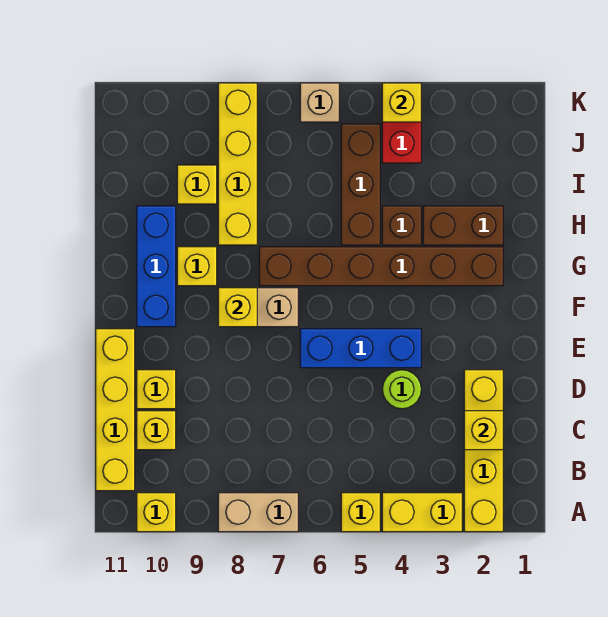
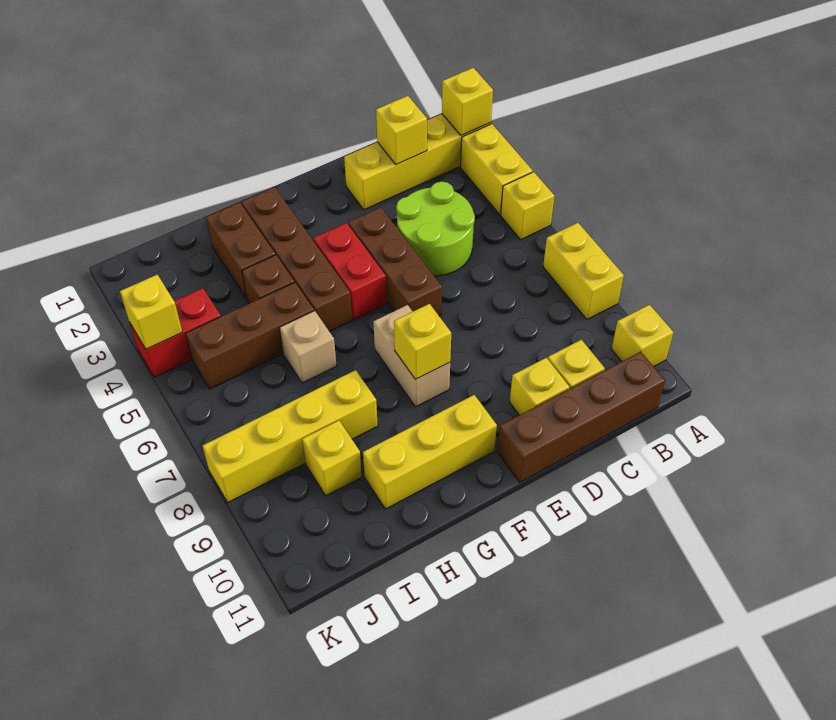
tan 1x2 brick [218,493,298,532] -> yellow 1x2 brick [543,223,624,319]
yellow 1x4 brick [96,329,135,491] -> brown 1x4 brick [497,352,665,482]
lime 1x1 round brick [382,370,421,409] -> lime 2x2 round brick [396,182,475,276]
blue 1x3 brick [300,329,421,368] -> brown 1x3 brick [348,207,442,316]
none -> red 1x2 brick [314,223,387,320]
blue 1x3 brick [137,206,176,327] -> yellow 1x3 brick [363,395,497,509]
brown 1x6 brick [259,247,503,286] -> brown 1x4 brick [242,187,352,332]
yellow 1x1 brick [177,247,217,286] -> yellow 1x1 brick moved to [442,68,493,136]
tan 1x1 brick [300,83,339,122] -> tan 1x1 brick moved to [280,311,337,383]

